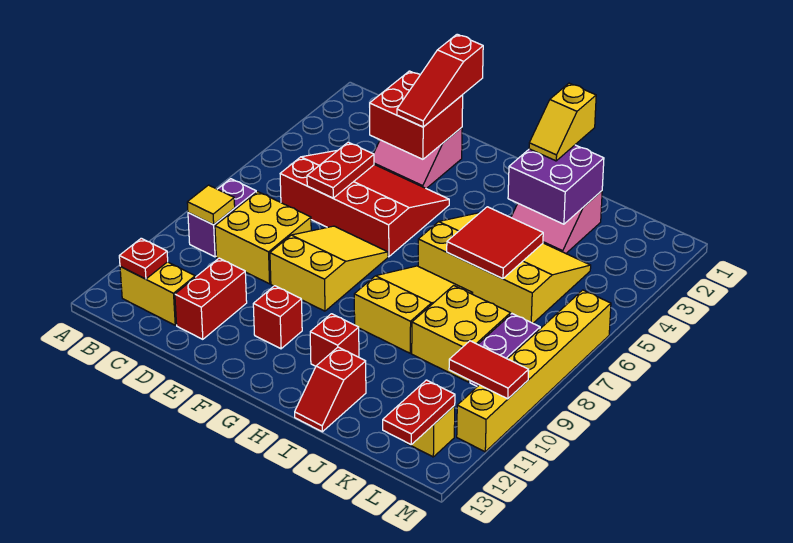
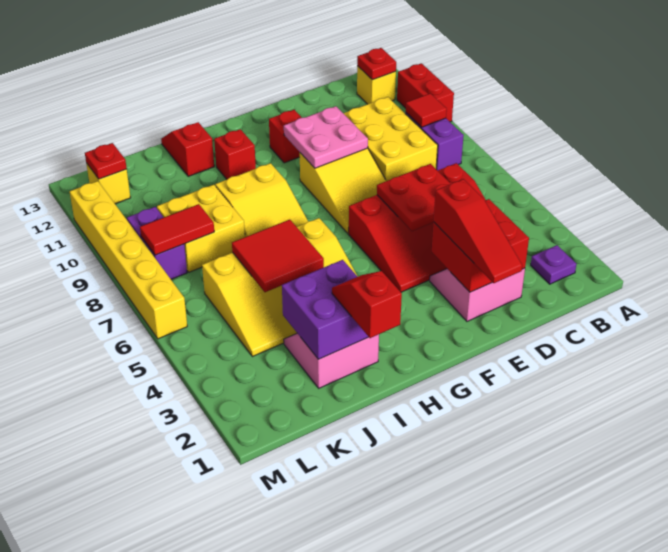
none -> purple 1x1 plate [531,245,576,284]
yellow 1x1 tile [187,185,235,225] -> red 1x1 tile [406,93,447,127]
yellow 1x2 brick [120,262,195,325] -> yellow 1x1 brick [357,66,396,104]
yellow 2x2 brick [215,192,311,284] -> yellow 2x3 brick [343,97,438,181]
red 1x2 plate [307,142,374,198] -> red 2x2 plate [377,164,451,231]
red 1x2 brick [175,258,247,339] -> red 1x2 brick moved to [397,63,454,122]
red 1x3 slope [397,34,483,127] -> red 1x3 slope turned to [434,179,522,283]
none -> pink 2x2 plate [284,106,368,168]
yellow 1x2 slope [529,83,596,161] -> red 1x2 slope [332,271,402,338]
red 1x2 tile [449,341,529,399] -> red 1x2 tile moved to [140,204,214,255]
red 1x2 plate [383,380,455,444] -> red 1x1 plate [85,143,127,179]

